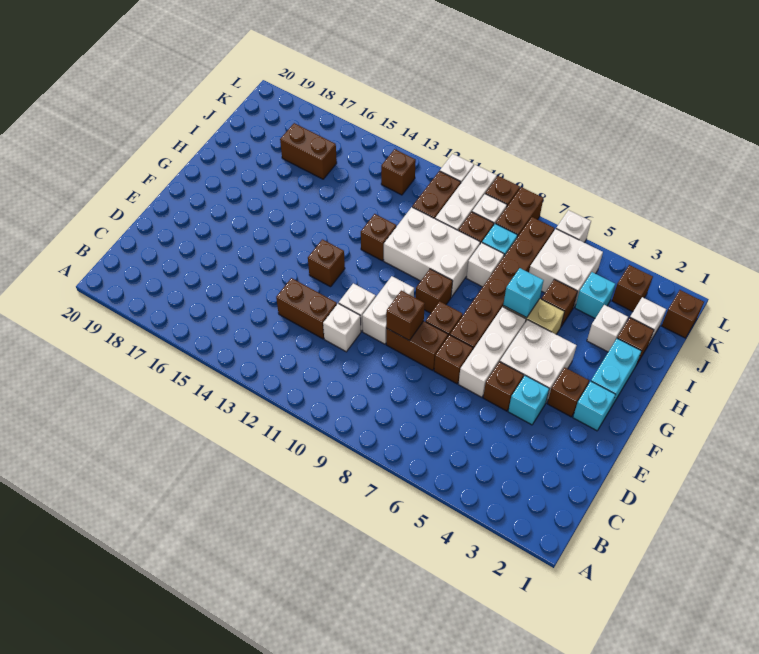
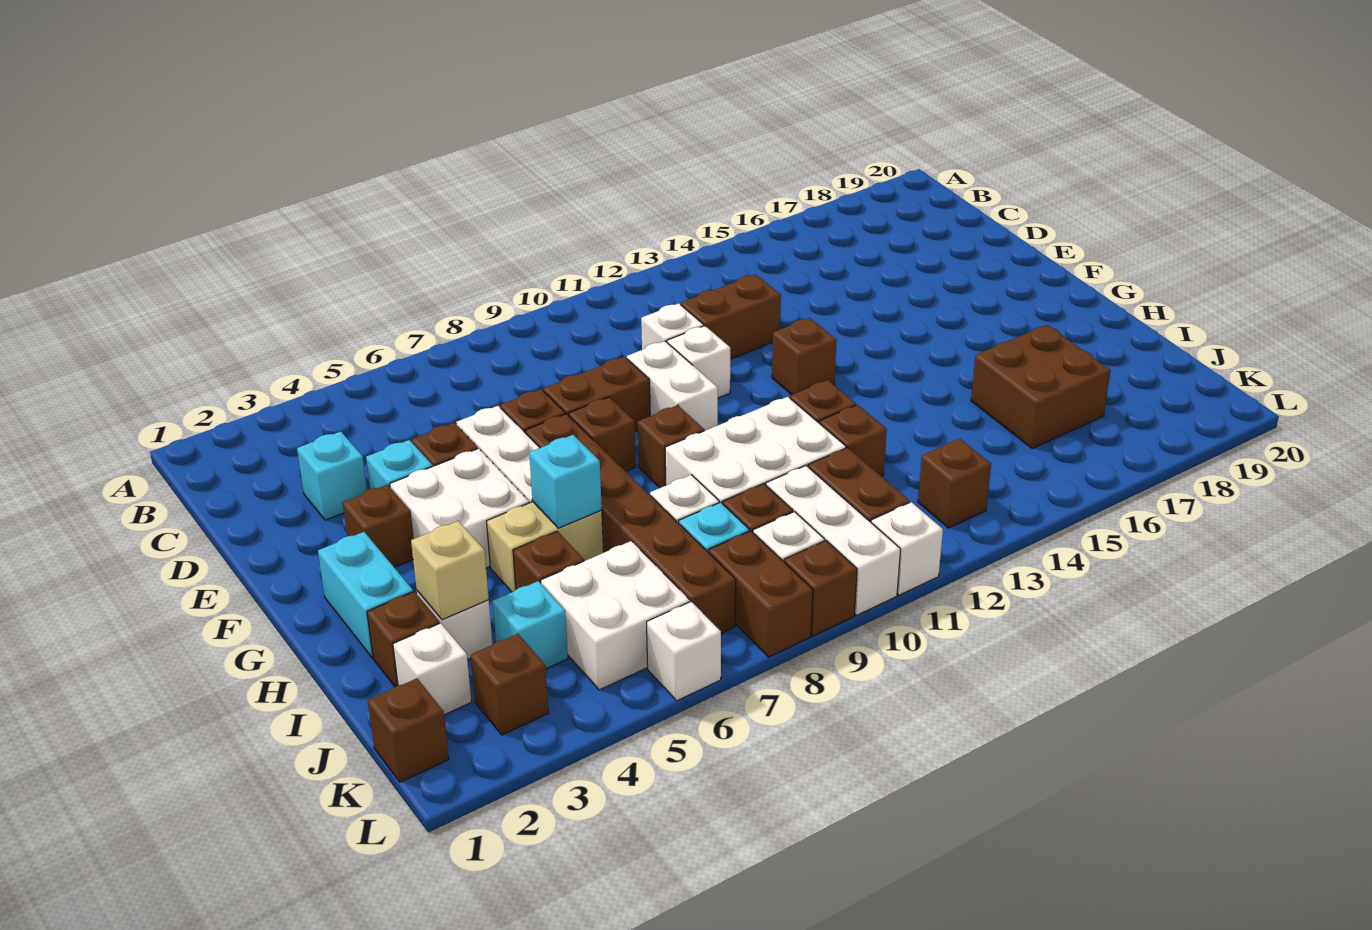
brown 1x1 brick [386,291,425,341] -> brown 1x1 brick moved to [819,405,887,476]
cyan 1x1 brick [573,381,616,431] -> cyan 1x1 brick moved to [297,431,367,520]
none -> tan 1x1 brick [411,521,489,620]
brown 1x2 brick [280,123,337,179] -> brown 2x2 brick [971,325,1111,449]

